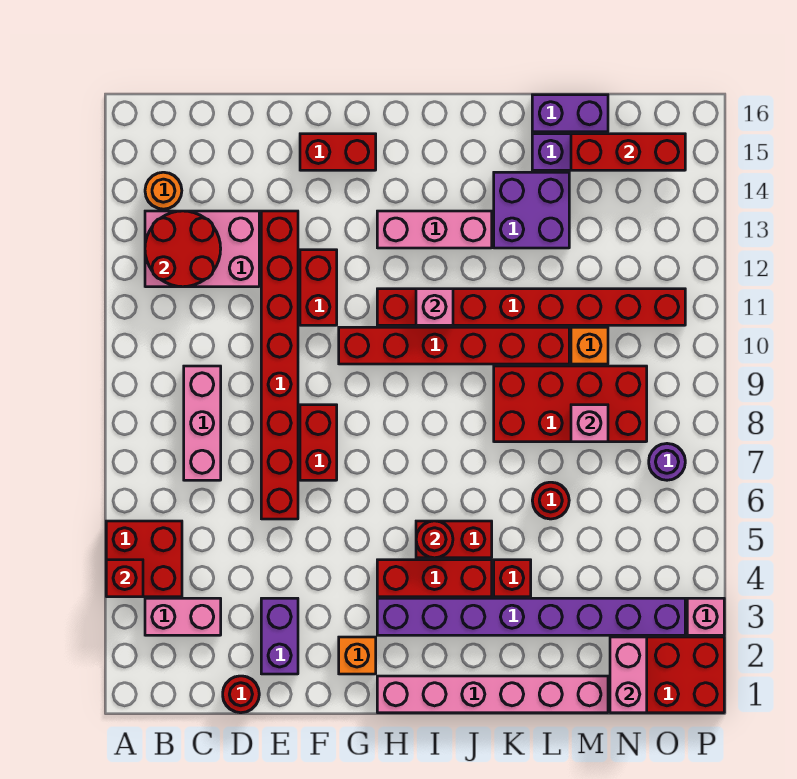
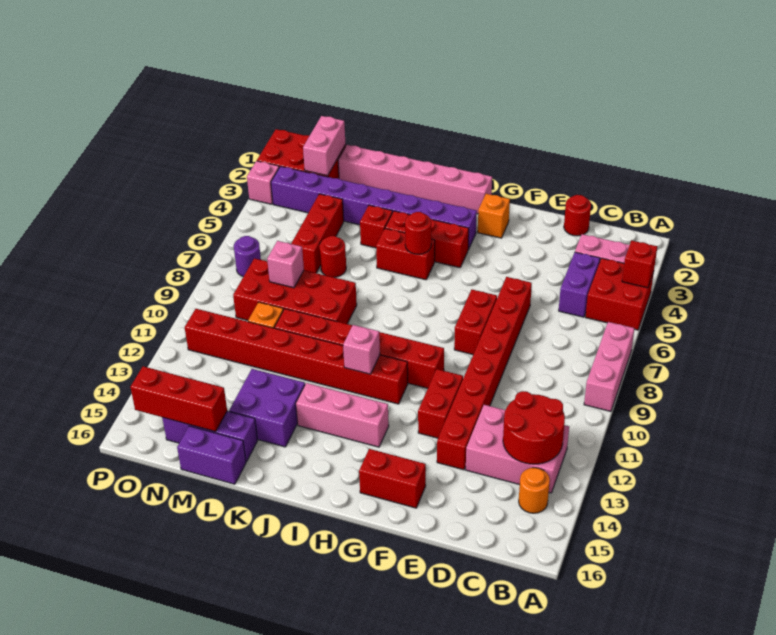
pink 1x3 brick [184,366,221,480] -> pink 1x3 brick moved to [584,322,634,411]
purple 1x2 brick [261,598,298,674] -> purple 1x2 brick moved to [559,252,600,317]
none -> red 1x3 brick [291,194,344,273]

